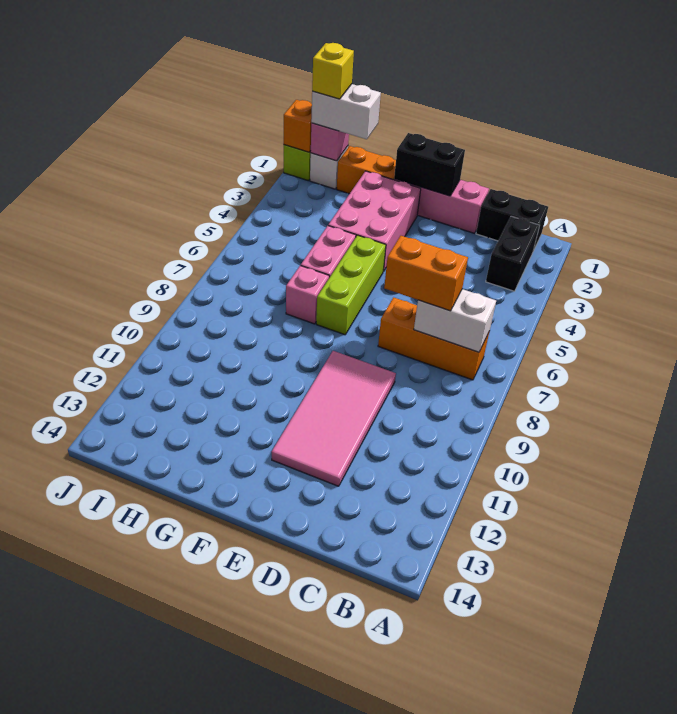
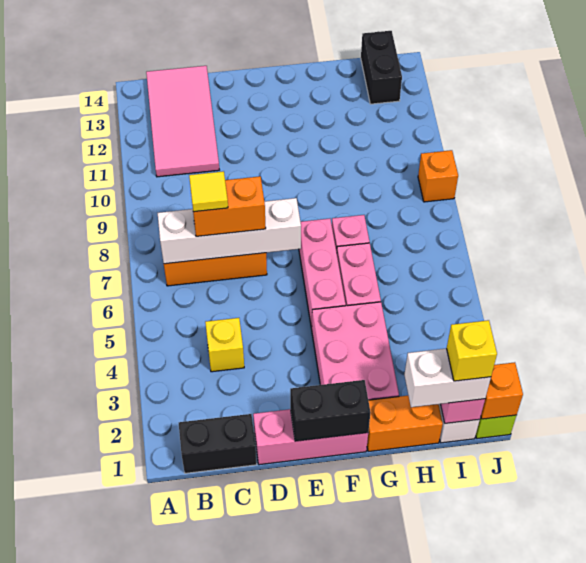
black 1x2 brick [486,216,540,291] -> black 1x2 brick moved to [361,31,402,104]
white 1x2 brick [414,289,496,352] -> white 1x4 brick [158,198,301,264]
none -> yellow 1x1 brick [205,318,244,372]
none -> yellow 1x1 tile [189,171,228,212]
pink 2x4 tile [272,351,396,486] -> pink 2x4 tile moved to [146,66,219,177]
lime 1x3 brick [316,235,386,335] -> pink 1x3 brick [299,219,346,329]
none -> orange 1x1 brick [418,150,458,202]

